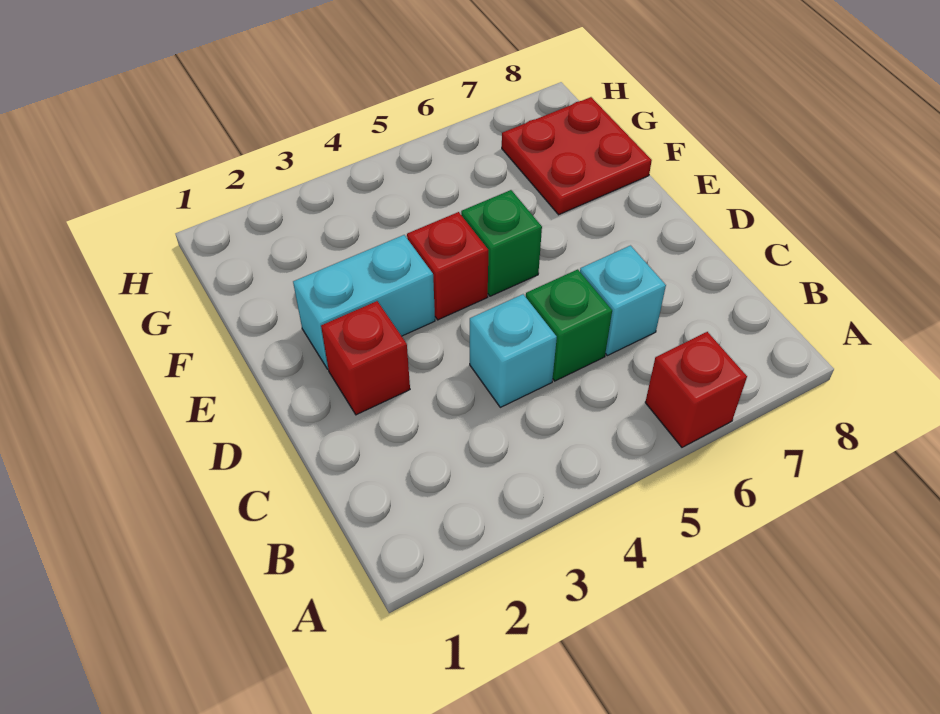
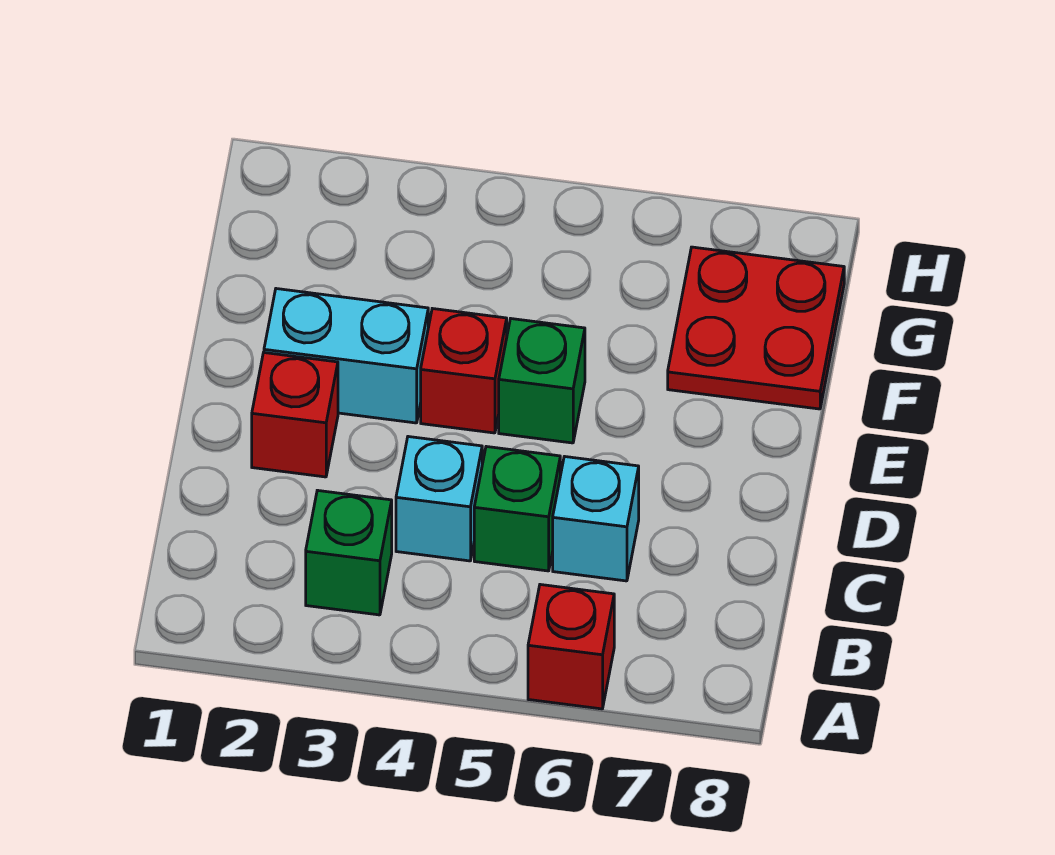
none -> green 1x1 brick [306,490,392,615]

